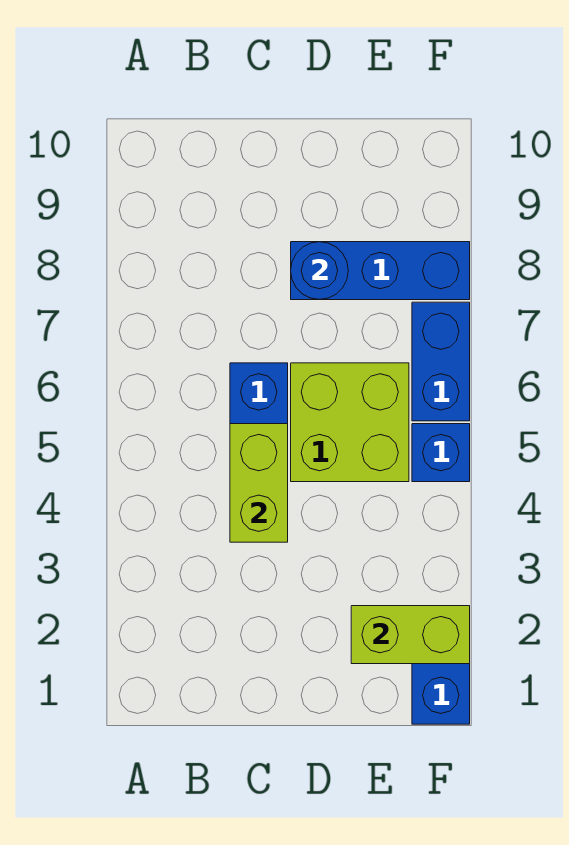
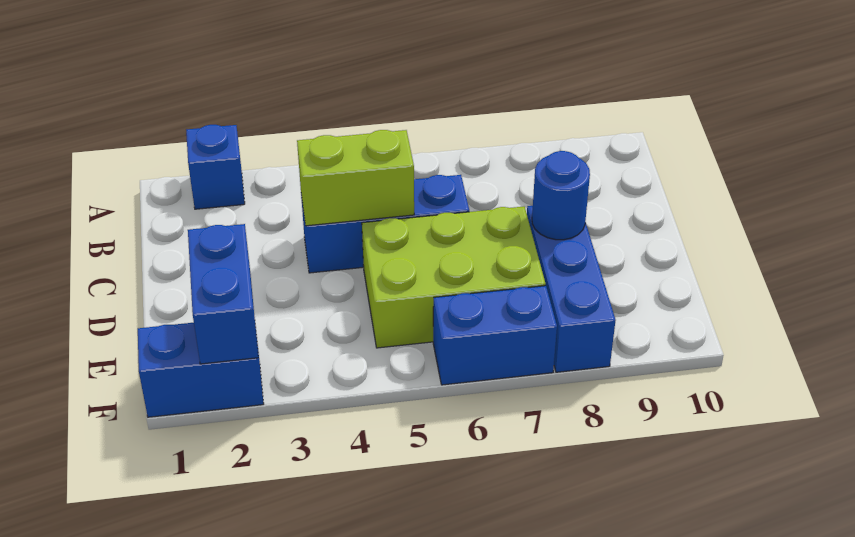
lime 2x2 brick [291,363,409,482] -> lime 2x3 brick [362,207,546,348]
lime 1x2 brick [351,606,470,664] -> blue 1x2 brick [188,224,258,364]
blue 1x1 brick [412,424,470,482] -> blue 1x1 brick moved to [186,125,245,209]

